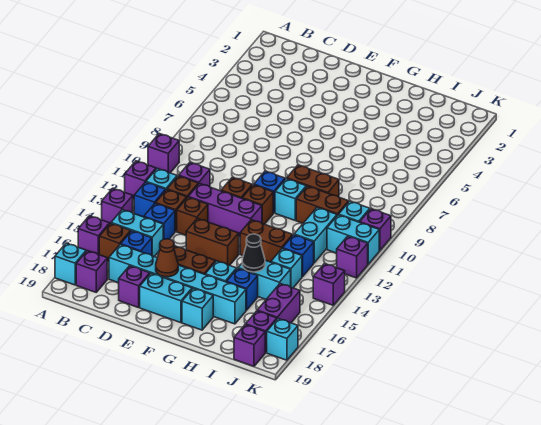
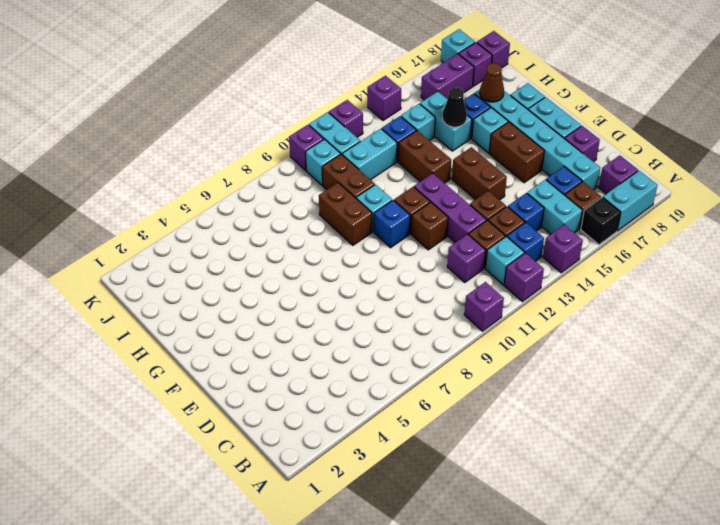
purple 1x1 brick [78,216,109,255] -> black 1x1 brick [581,197,621,245]
cyan 1x1 brick [55,243,86,285] -> cyan 1x2 brick [603,171,658,231]
brown 1x1 cone [156,239,178,277] -> brown 1x1 cone moved to [480,63,504,102]

